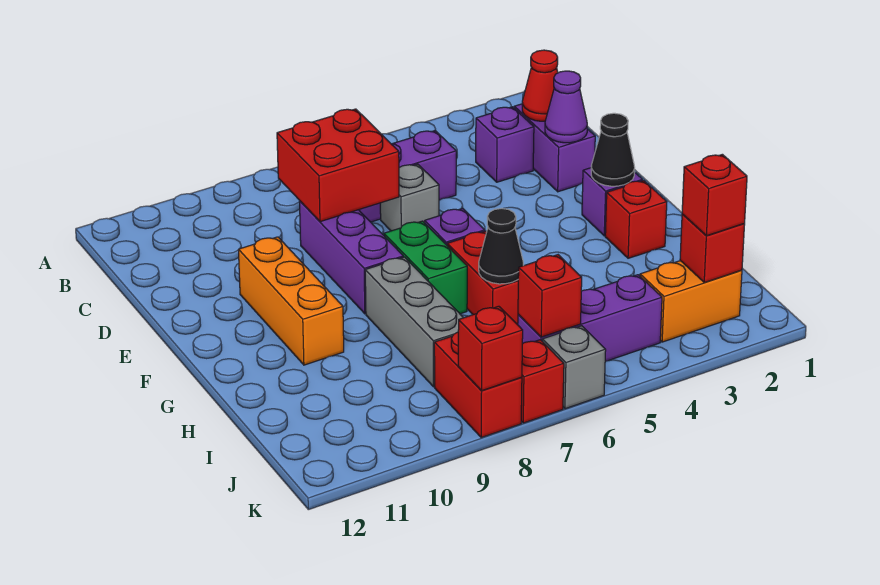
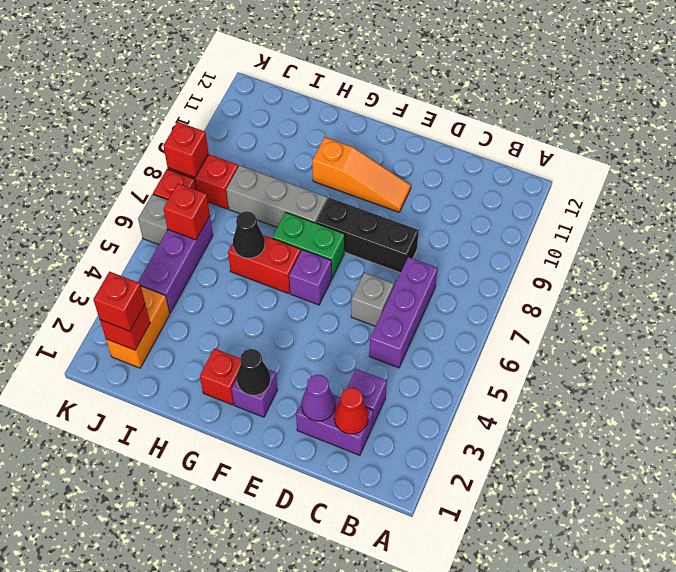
red 2x2 brick [277,109,399,222] -> none
purple 1x3 brick [300,201,403,314] -> black 1x3 brick [316,198,419,273]
orange 1x3 brick [238,237,344,365] -> orange 1x3 slope [312,137,411,212]

